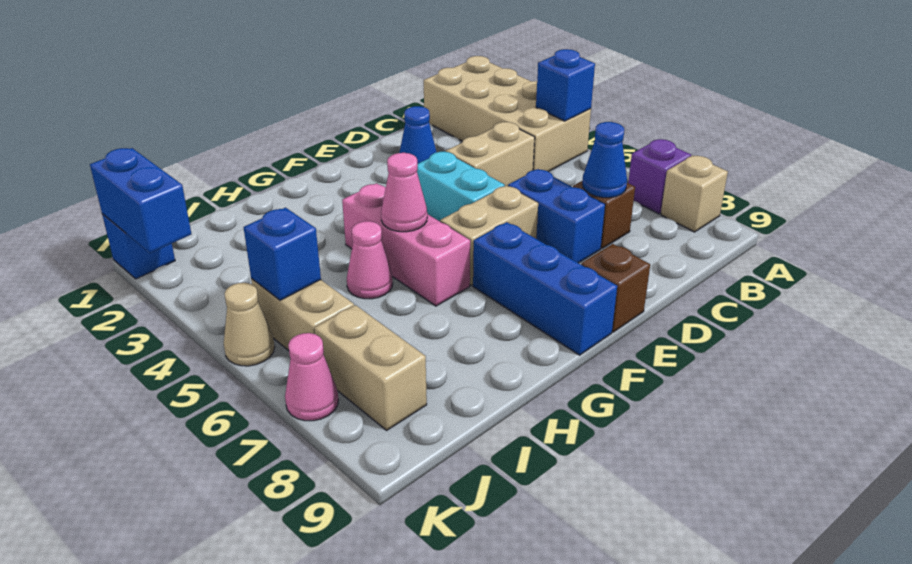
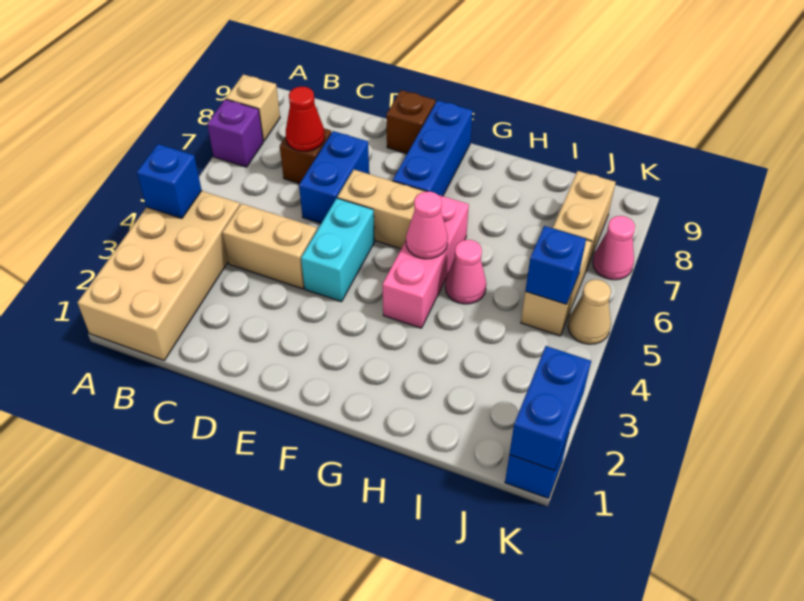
blue 1x1 cone [582,122,627,198] -> red 1x1 cone [286,87,325,151]
blue 1x1 cone [399,106,436,164] -> none

